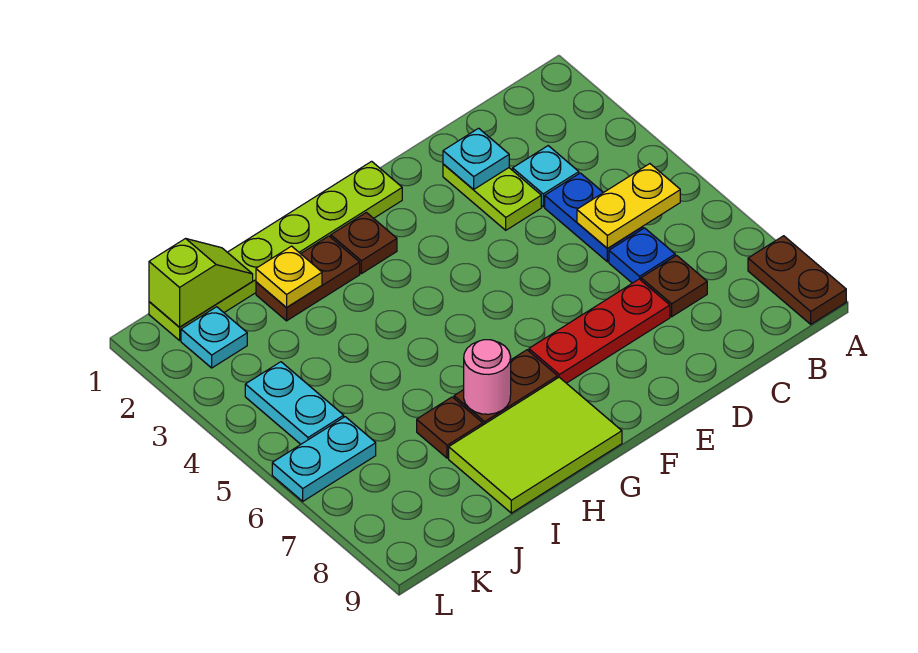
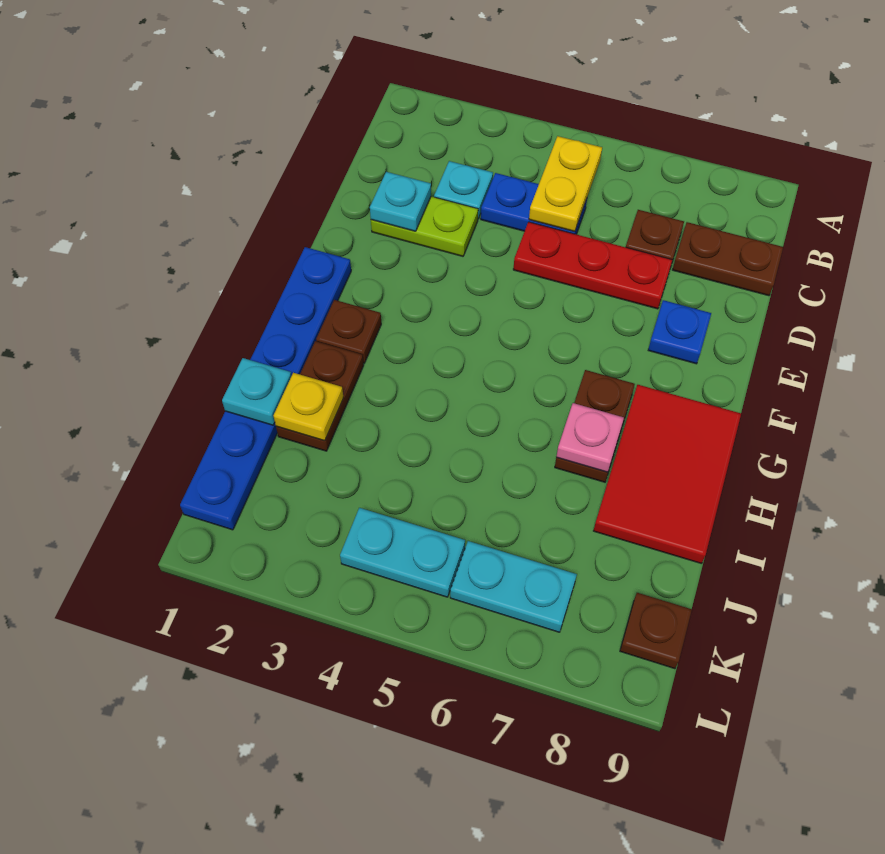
brown 1x2 plate [748,236,846,324] -> brown 1x2 plate moved to [673,222,783,296]
blue 1x1 plate [609,228,675,283] -> blue 1x1 plate moved to [648,300,711,364]
red 1x3 plate [529,279,670,383] -> red 1x3 plate turned to [513,222,672,309]
lime 1x6 plate [149,161,402,340] -> blue 1x6 plate [180,247,351,530]
lime 2x3 tile [449,377,622,513] -> red 2x3 tile [594,385,741,564]
pink 1x1 round brick [464,340,511,414] -> pink 1x1 plate [556,403,624,472]
brown 1x1 plate [417,397,483,458] -> brown 1x1 plate moved to [620,593,692,669]
lime 1x2 slope [149,238,253,327] -> none
cyan 1x1 plate [181,307,247,368] -> cyan 1x1 plate moved to [222,358,291,425]
cyan 1x2 plate [272,417,376,501] -> cyan 1x2 plate turned to [450,541,577,632]

